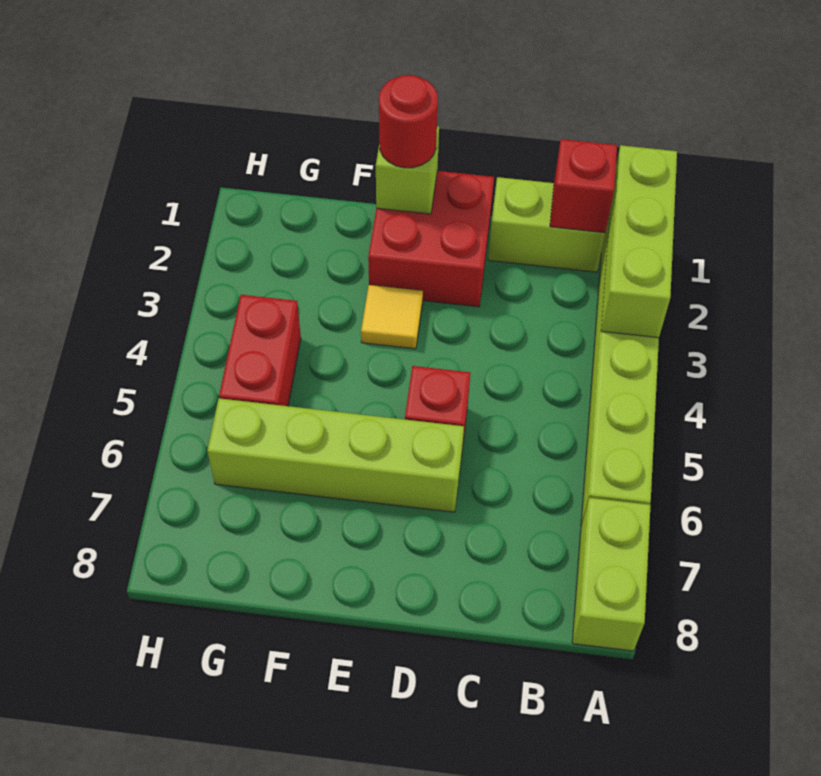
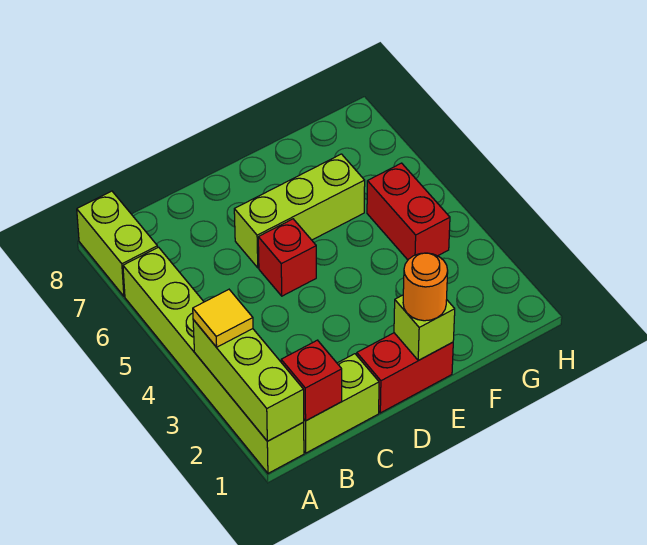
red 2x2 brick [368,171,494,307] -> red 1x2 brick [357,333,453,413]
lime 1x4 brick [207,398,464,512] -> lime 1x3 brick [234,154,365,268]
red 1x1 round brick [379,75,438,168] -> orange 1x1 round brick [403,253,448,321]
yellow 1x1 tile [361,285,423,349] -> yellow 1x1 tile moved to [193,290,253,347]

